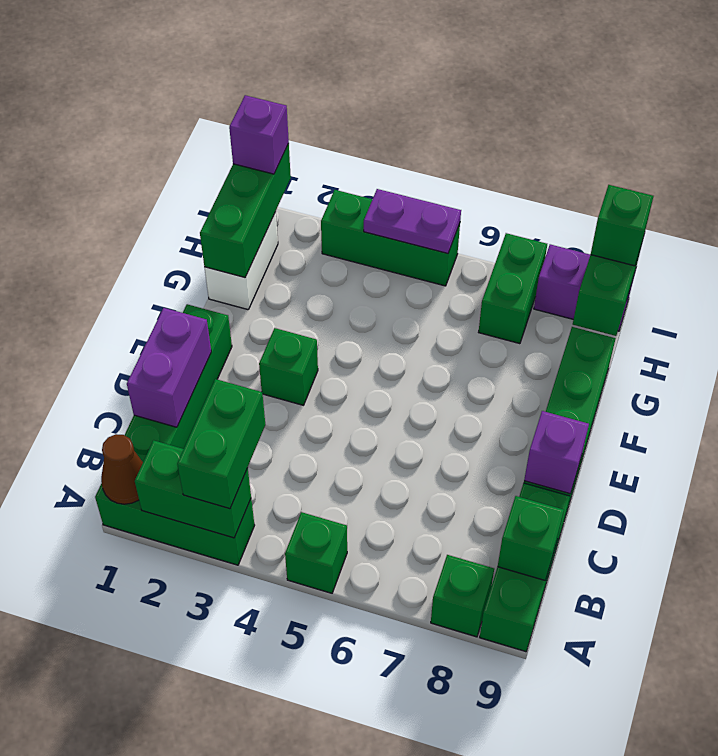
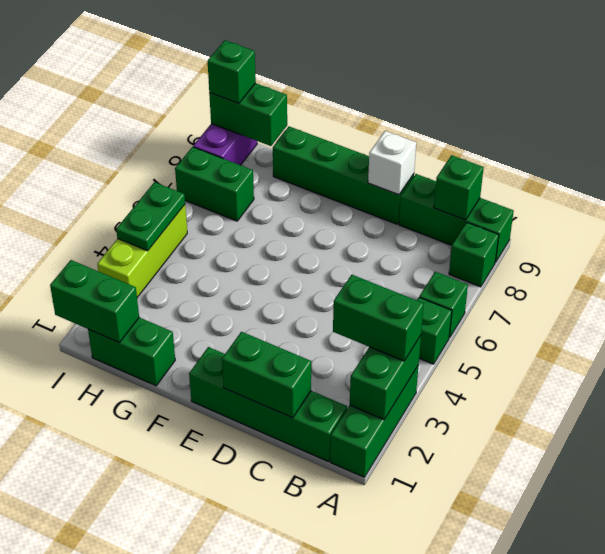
brown 1x1 cone [101,434,143,504] -> none
purple 1x2 brick [127,308,211,427] -> green 1x2 brick [222,332,311,418]
purple 1x1 brick [524,411,589,494] -> white 1x1 brick [368,131,416,195]
green 1x1 brick [259,328,318,405] -> green 1x1 brick moved to [419,272,468,338]
white 1x2 brick [204,212,278,310] -> green 1x2 brick [88,318,175,386]
green 1x3 brick [200,144,291,278] -> green 1x2 brick [50,260,139,343]
purple 1x1 brick [229,95,289,174] -> none
green 1x3 brick [321,190,460,286] -> lime 1x3 brick [97,205,187,297]
purple 1x2 plate [364,189,461,253] -> green 1x2 plate [116,182,185,251]

